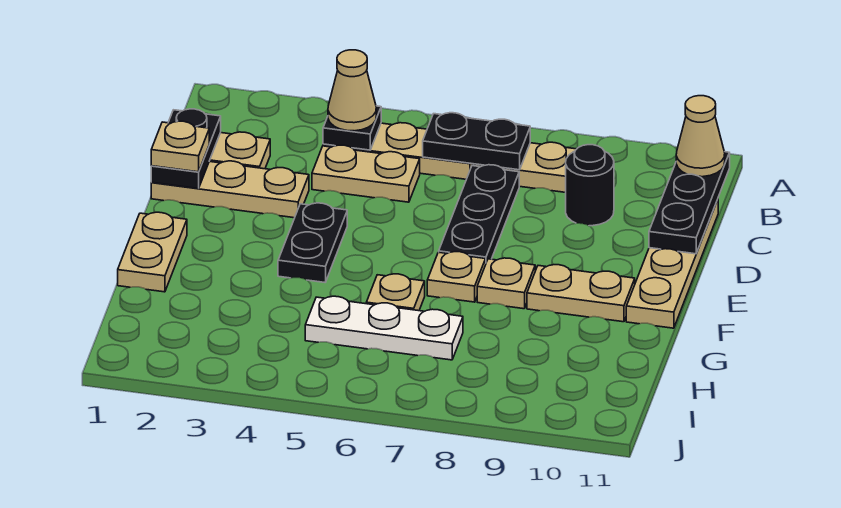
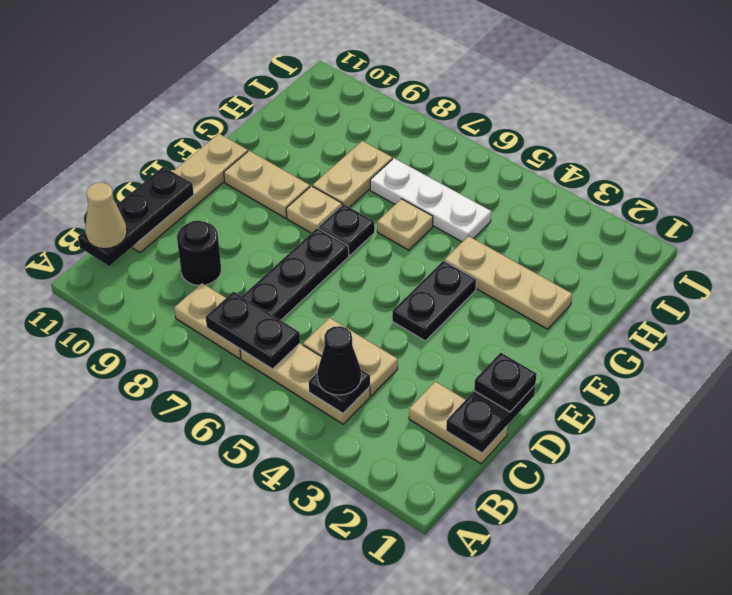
tan 1x1 cone [328,50,376,131] -> black 1x1 cone [317,326,361,395]
tan 1x3 plate [151,161,309,218] -> tan 1x3 plate moved to [445,236,572,329]
tan 1x1 plate [151,121,209,172] -> black 1x1 plate [474,353,537,412]
tan 1x2 plate [118,212,187,292] -> tan 1x2 plate moved to [313,141,392,207]
tan 1x1 plate [427,252,486,302] -> black 1x1 plate [318,204,375,256]

